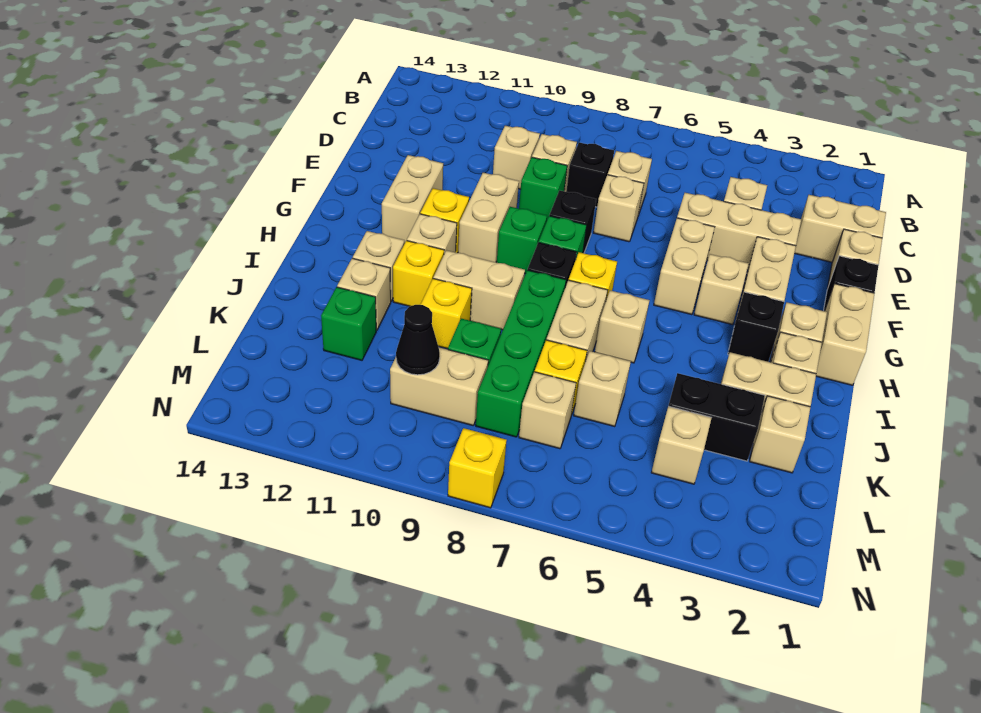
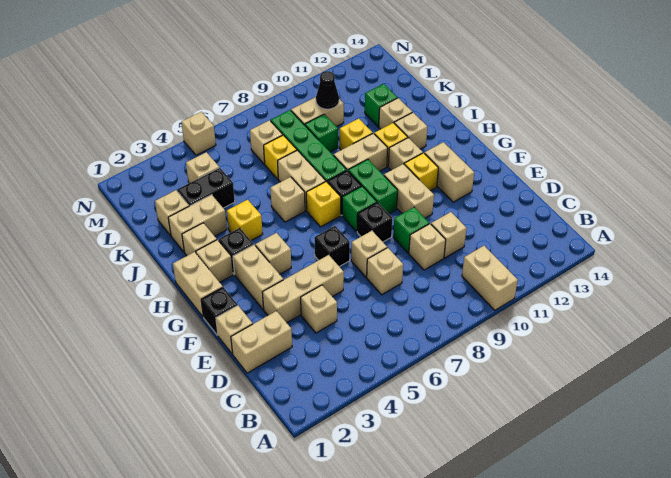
black 1x1 brick [566,142,614,207] -> black 1x1 brick moved to [314,226,350,267]
tan 1x2 brick [654,218,715,315] -> tan 1x2 brick moved to [462,246,518,310]
green 1x1 brick [497,207,547,274] -> green 1x2 brick [348,159,398,214]
tan 1x1 brick [574,351,631,427] -> tan 1x1 brick moved to [181,112,216,155]
yellow 1x1 brick [448,428,507,508] -> yellow 1x1 brick moved to [227,200,263,240]

